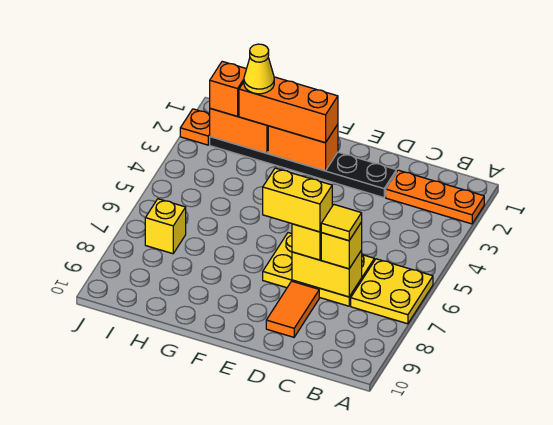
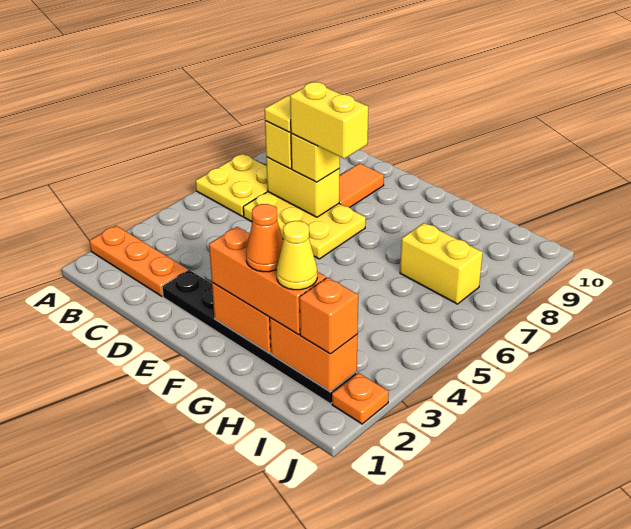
none -> orange 1x1 cone [246,204,283,272]
yellow 1x1 brick [145,199,186,254] -> yellow 1x2 brick [400,223,483,304]

